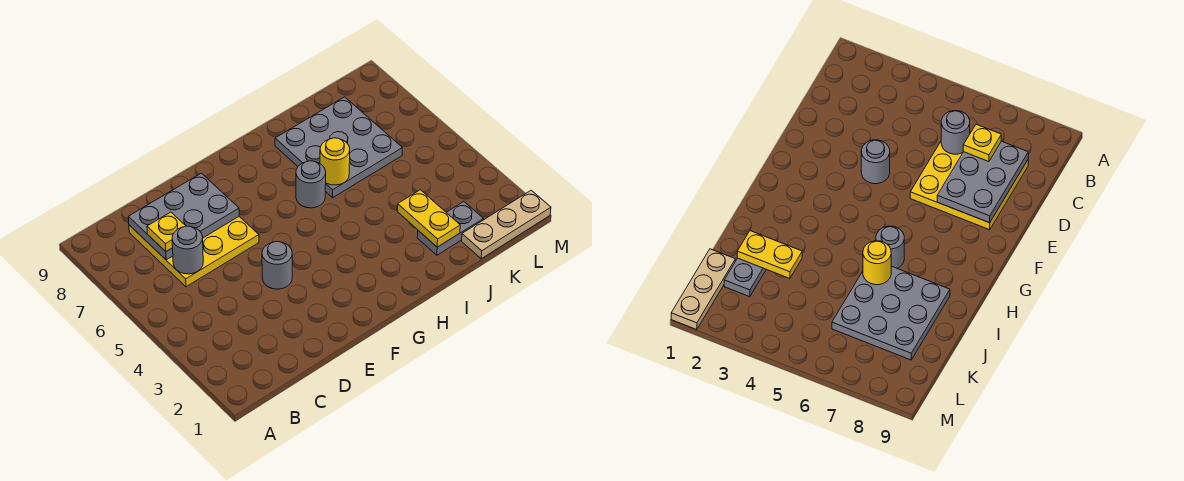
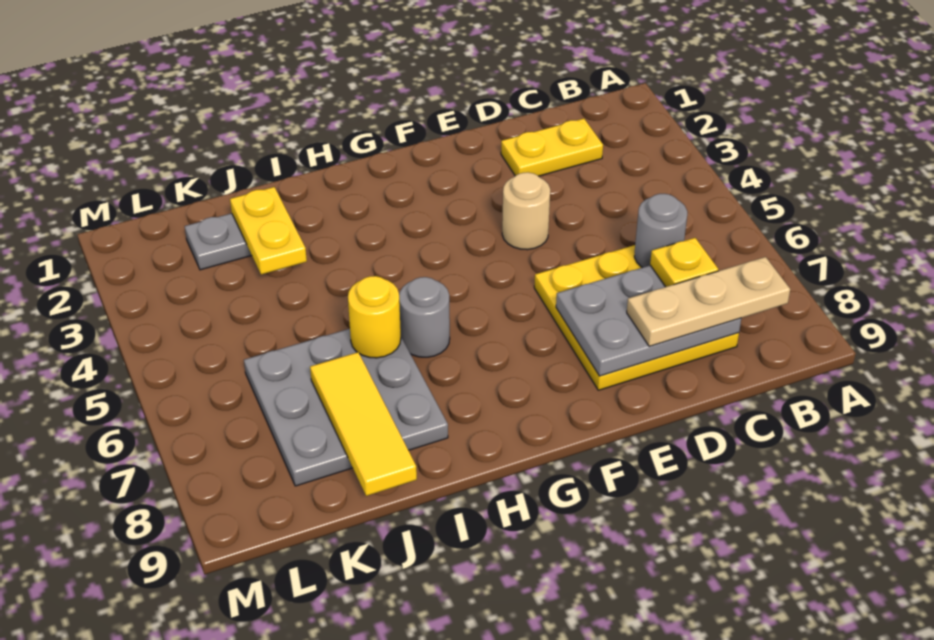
none -> yellow 1x2 plate [501,119,603,176]
grey 1x1 round brick [262,242,292,289] -> tan 1x1 round brick [502,172,550,250]
none -> yellow 1x3 tile [310,352,417,496]
tan 1x3 plate [462,190,551,259] -> tan 1x3 plate moved to [627,257,790,346]

